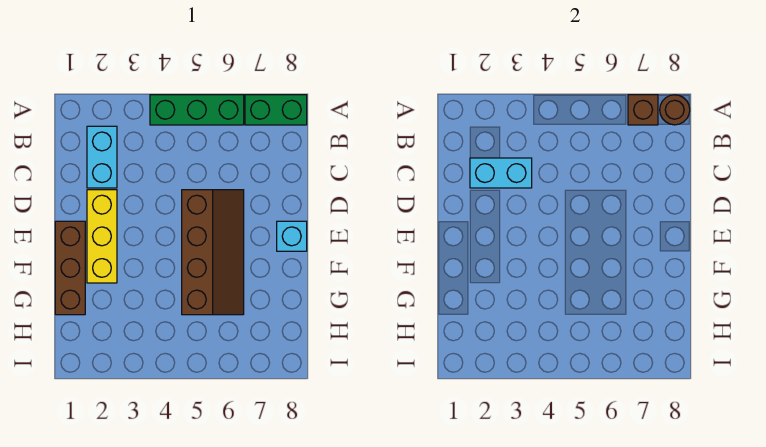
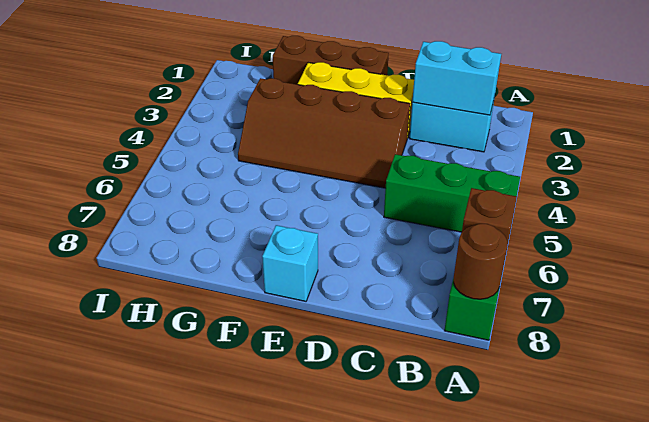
green 1x3 brick [150,95,244,125] -> green 1x3 brick turned to [384,154,520,232]
cyan 1x2 brick [470,158,532,188] -> cyan 1x2 brick turned to [412,41,501,115]
brown 2x4 slope [182,190,244,315] -> brown 2x4 slope moved to [238,78,410,188]

